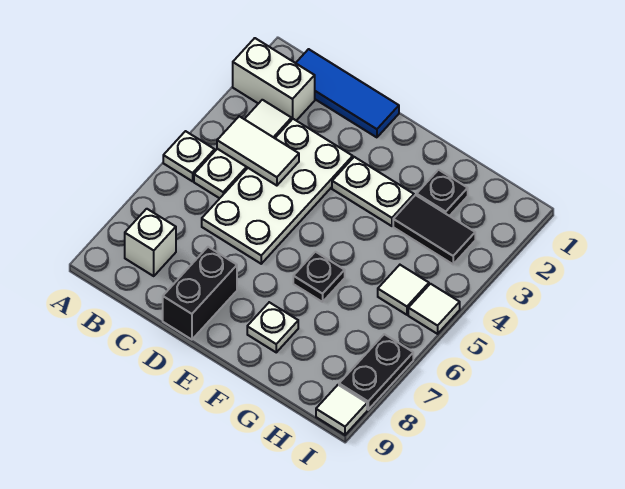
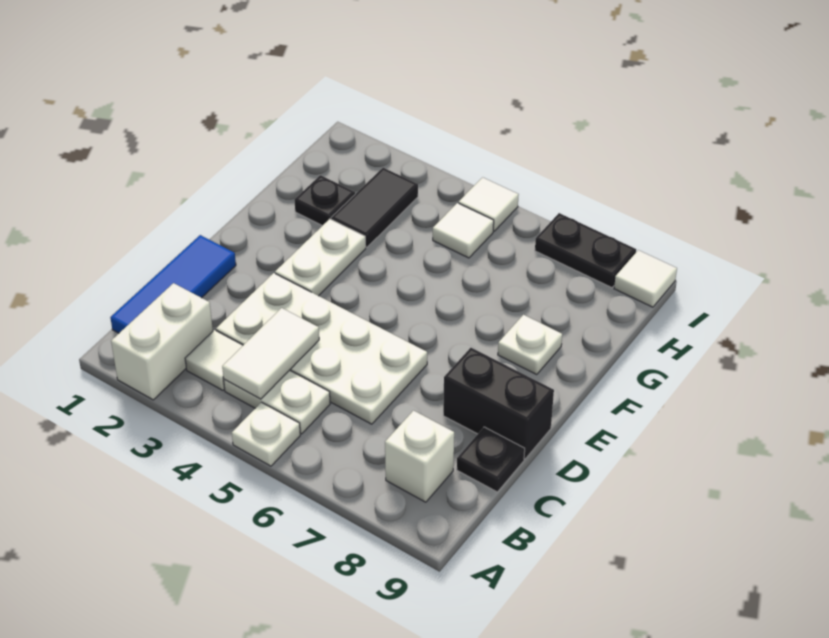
black 1x1 plate [293,252,345,302] -> black 1x1 plate moved to [457,427,525,492]

